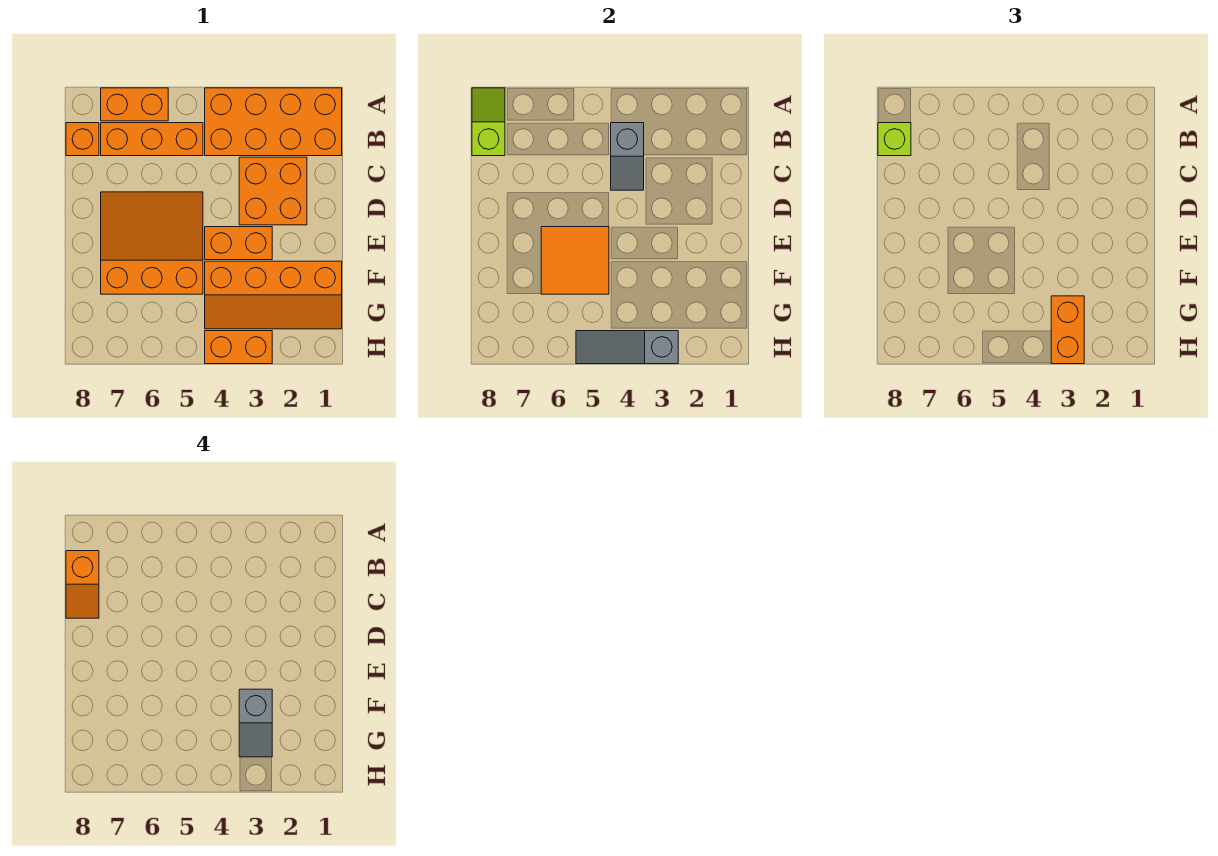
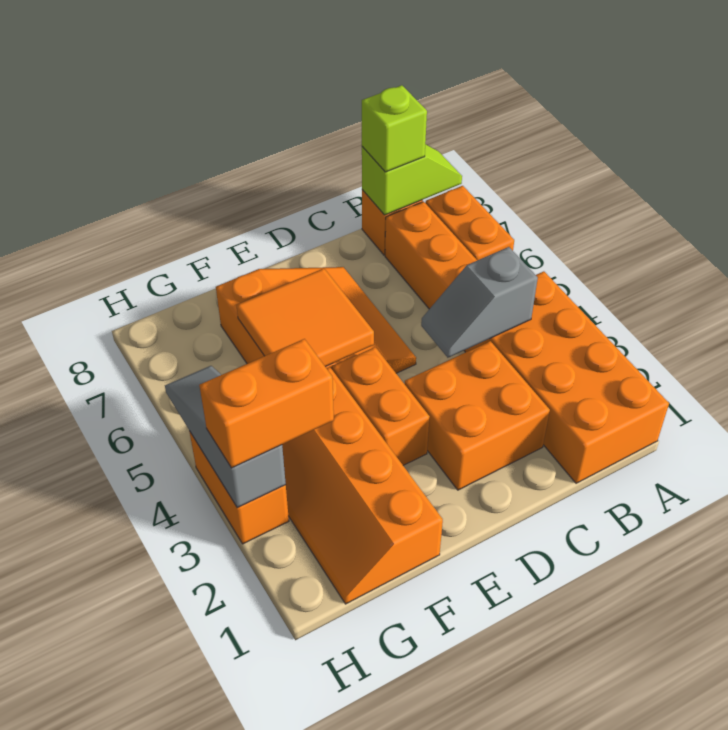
orange 1x2 slope [66,551,99,618] -> none
grey 1x2 slope [239,689,272,757] -> none

